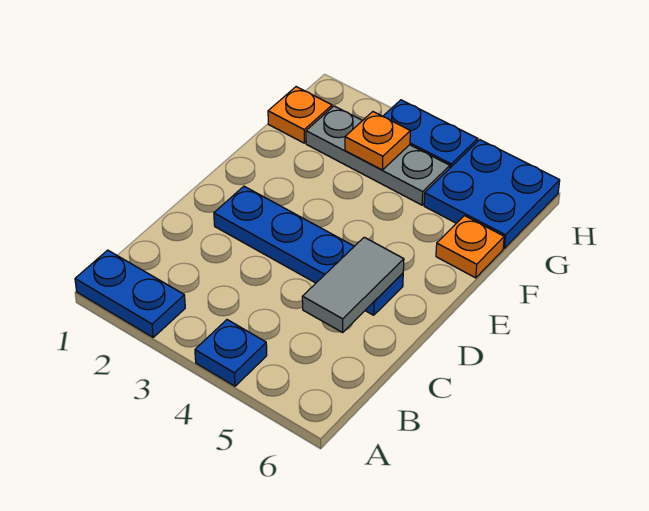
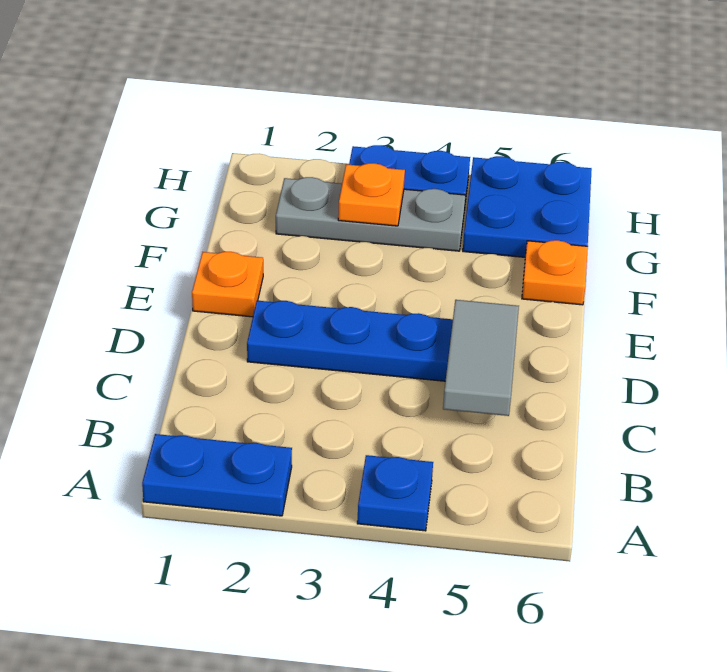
orange 1x1 plate [268,87,332,143] -> orange 1x1 plate moved to [192,252,263,317]

